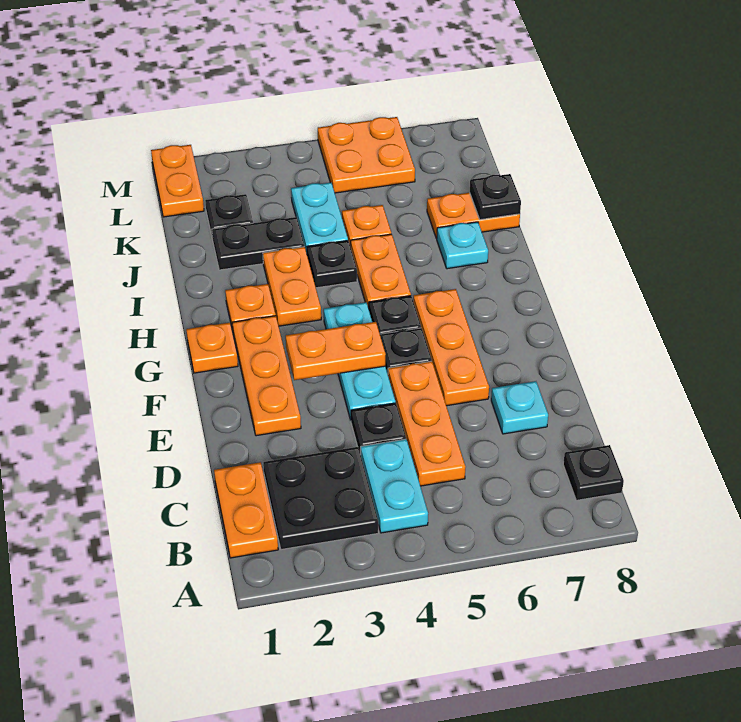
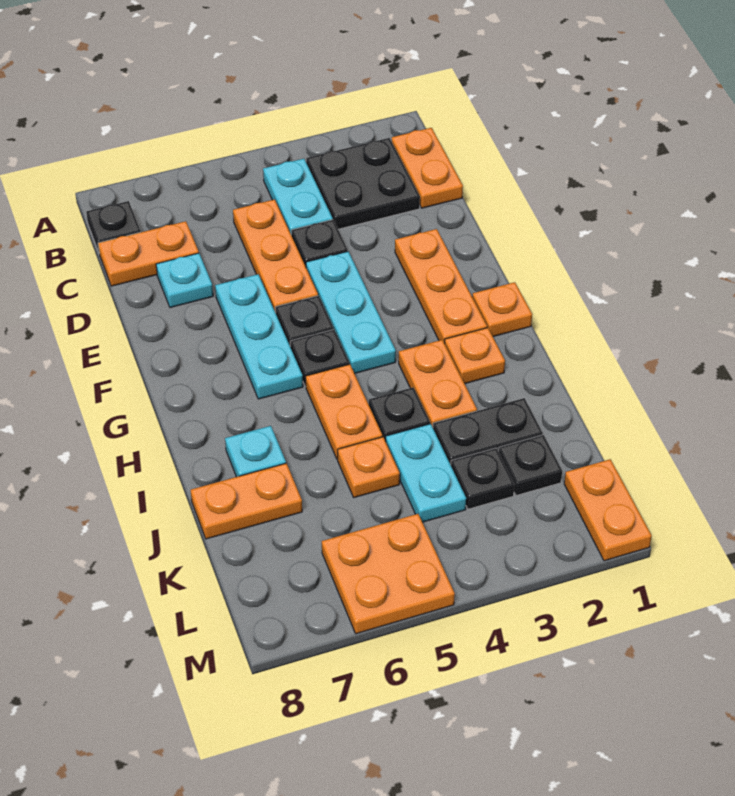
orange 1x3 plate [413,289,489,406] -> cyan 1x3 plate [215,274,303,399]
orange 1x2 plate [286,322,386,380] -> orange 1x2 plate moved to [98,221,199,286]
black 1x1 plate [470,174,521,220] -> black 1x1 plate moved to [451,448,514,509]

